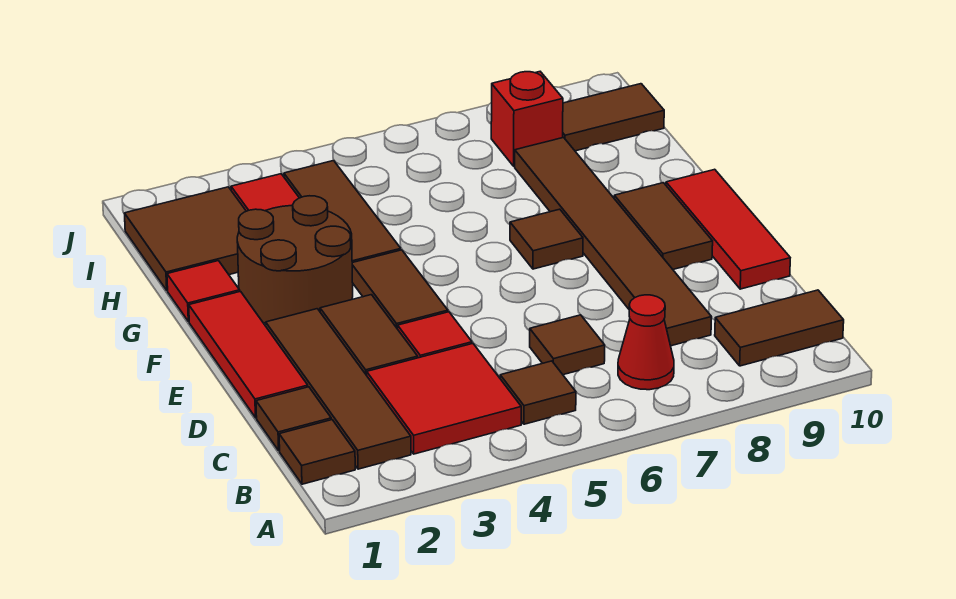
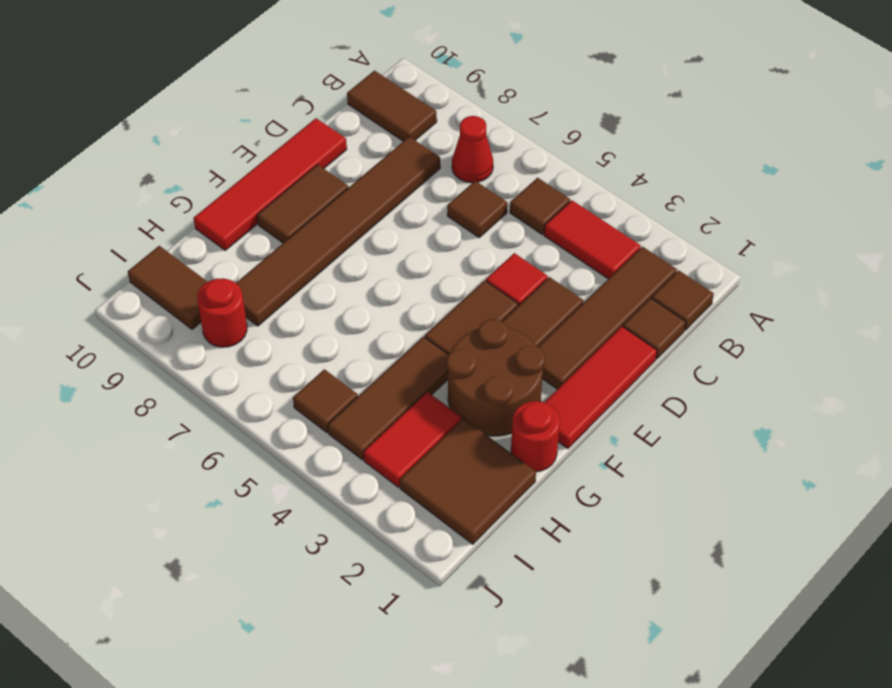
red 2x2 tile [367,344,521,454] -> red 1x2 tile [544,200,641,279]
red 1x3 tile [666,169,790,289] -> red 1x4 tile [194,118,347,250]
brown 1x1 tile [510,209,583,269] -> brown 1x1 tile moved to [293,369,358,433]
red 1x1 tile [167,261,240,322] -> red 1x1 round brick [511,401,560,472]
red 1x1 brick [491,72,563,166] -> red 1x1 round brick [197,278,247,347]

